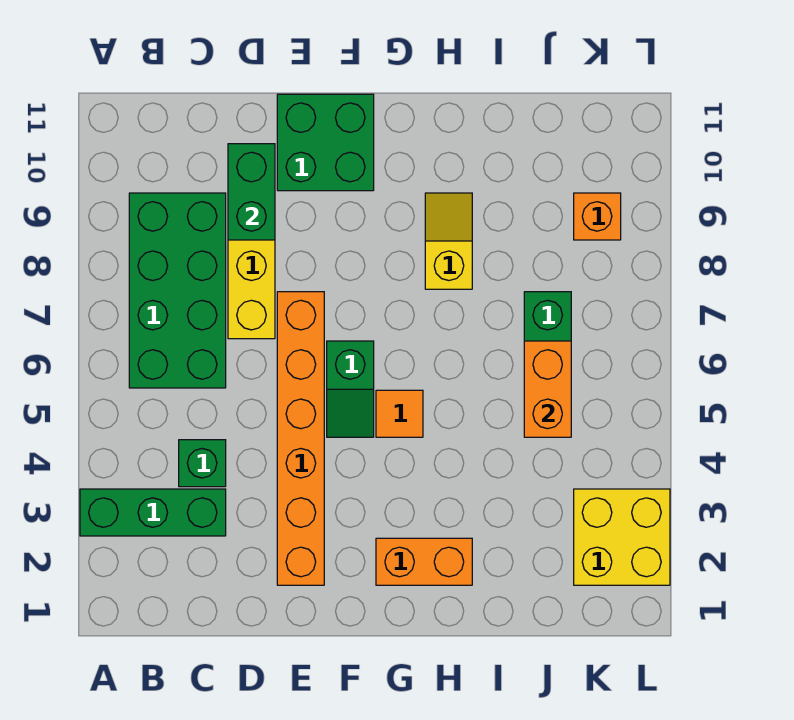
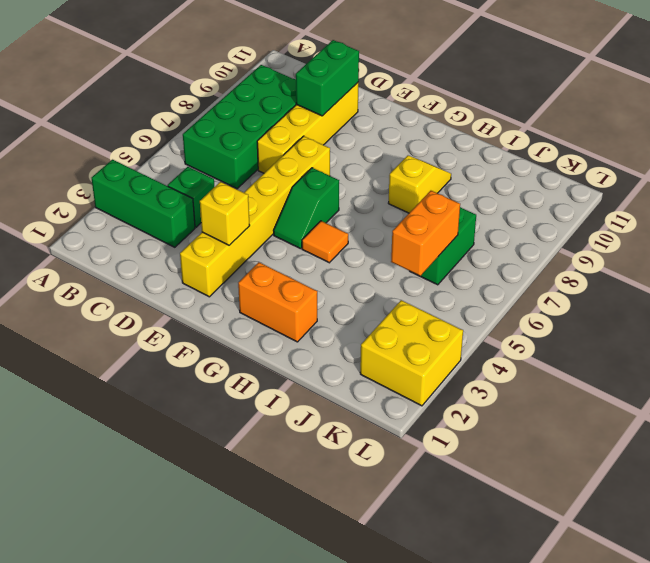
orange 1x6 brick [277,292,324,585] -> yellow 1x6 brick [180,136,330,297]
none -> yellow 1x1 brick [200,182,250,245]
green 2x2 brick [277,94,374,191] -> none
orange 1x1 brick [574,193,621,240] -> none

